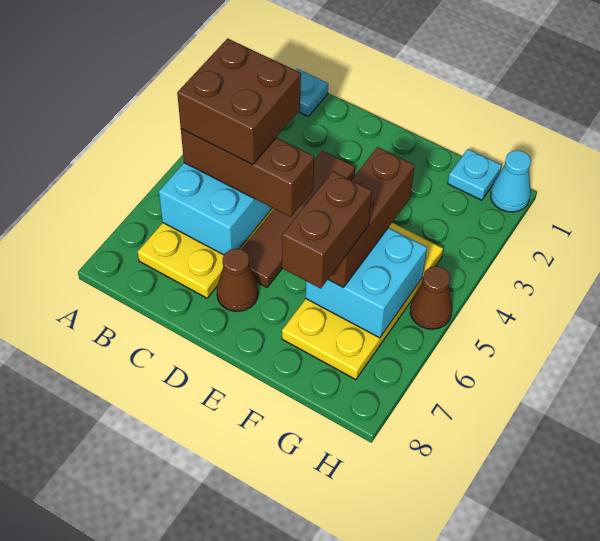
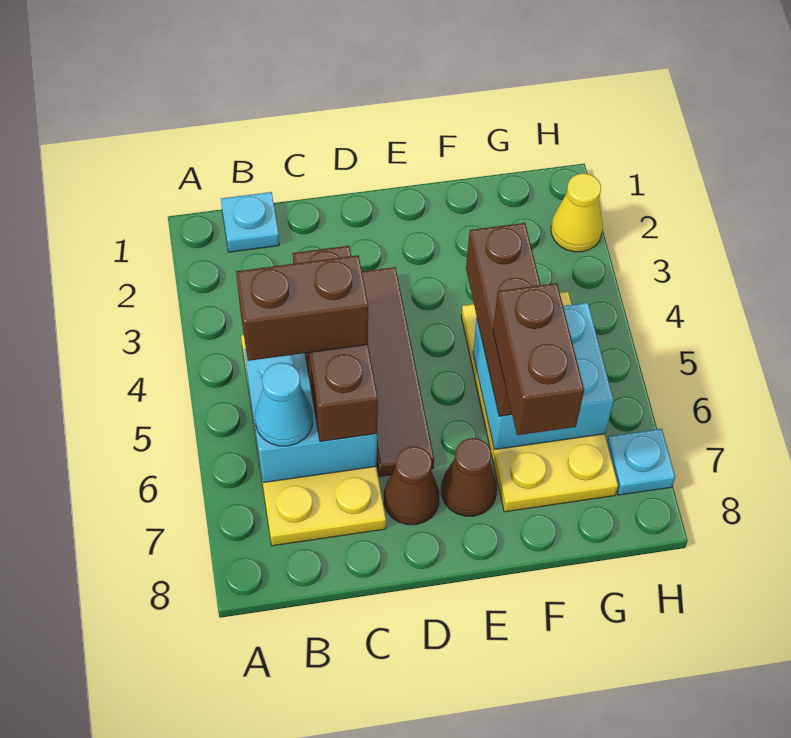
brown 2x2 brick [177,38,301,165] -> brown 1x2 brick [236,255,368,361]
brown 1x3 brick [181,129,314,217] -> brown 1x3 brick turned to [293,246,378,442]
cyan 1x1 plate [448,149,502,200] -> cyan 1x1 plate moved to [607,429,675,495]
cyan 1x1 cone [491,150,531,212] -> cyan 1x1 cone moved to [255,362,313,446]
none -> yellow 1x1 cone [551,173,603,252]
brown 1x1 cone [410,266,452,329] -> brown 1x1 cone moved to [441,438,497,516]

